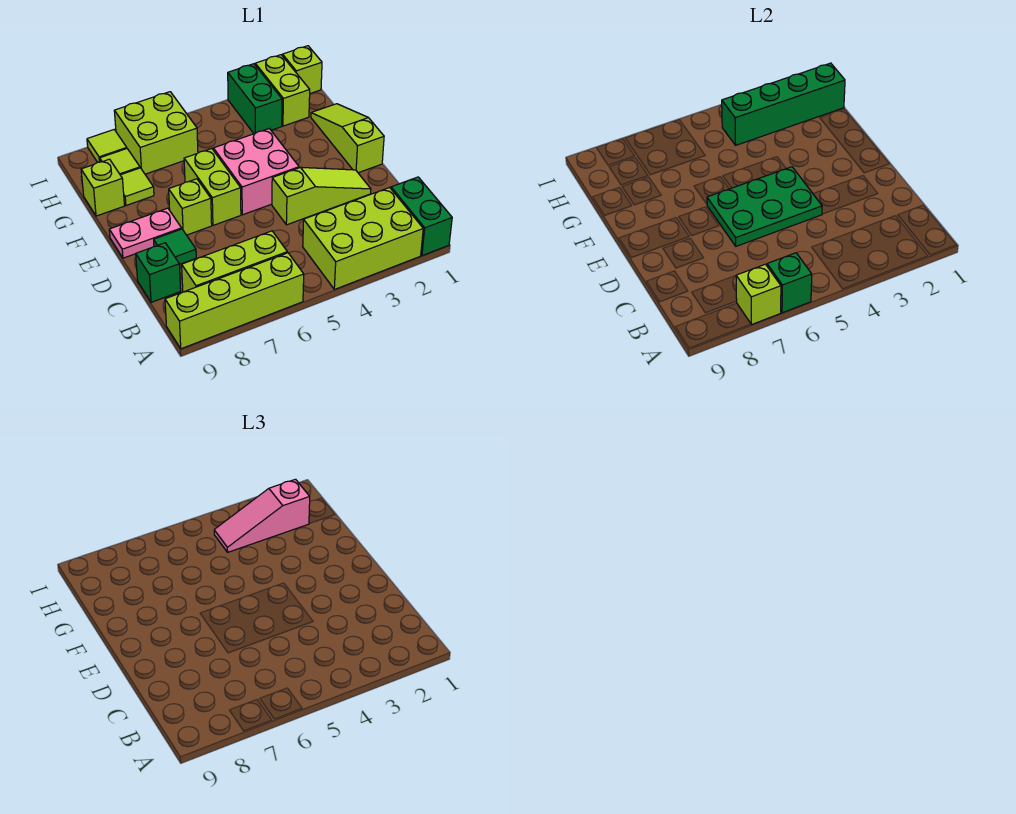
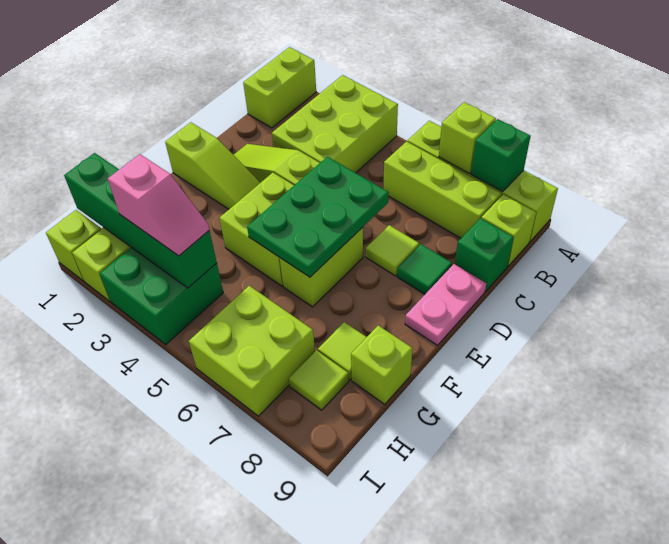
green 1x2 brick [391,177,452,256] -> lime 1x2 brick [243,47,316,128]
lime 2x3 brick [303,187,423,289] -> lime 2x3 brick turned to [272,75,398,173]
green 1x1 brick [767,253,812,313] -> green 1x1 brick moved to [471,119,531,192]
green 2x3 plate [707,167,822,246] -> green 2x3 plate turned to [247,157,389,277]
lime 1x3 slope [311,104,384,173] -> lime 1x3 slope turned to [165,122,260,209]
pink 2x2 brick [213,129,299,215] -> lime 2x2 brick [219,173,294,286]
lime 1x1 brick [169,179,212,235] -> lime 1x1 brick moved to [481,194,536,266]
pink 1x2 plate [109,208,182,258] -> pink 1x2 plate turned to [405,264,486,345]
pink 1x3 slope [214,479,310,552] -> pink 1x2 slope [108,154,209,256]
green 1x2 brick [228,64,282,134] -> green 2x2 brick [100,248,223,345]
lime 1x1 tile [87,130,127,162] -> lime 1x1 tile moved to [366,225,419,276]

